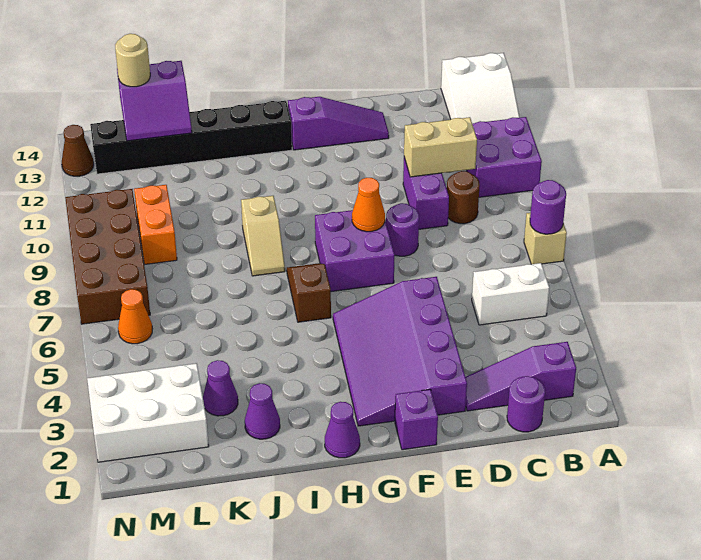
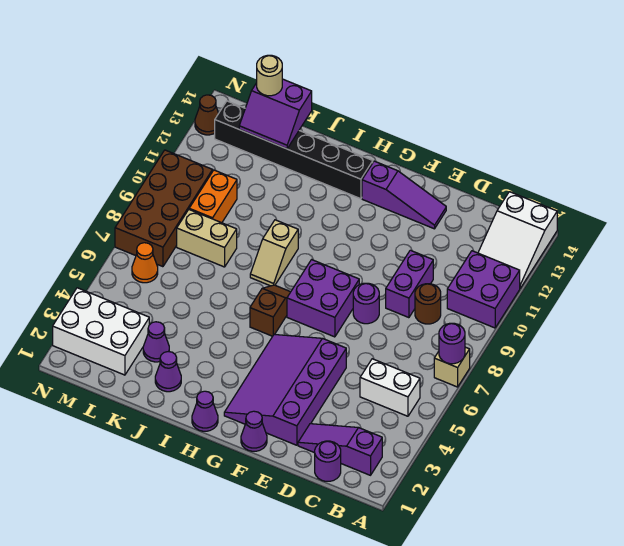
tan 1x2 brick [404,117,477,177] -> tan 1x2 brick moved to [177,210,237,267]
purple 1x1 brick [395,389,438,450] -> purple 1x1 cone [241,411,267,451]
orange 1x1 cone [352,178,385,232] -> none

